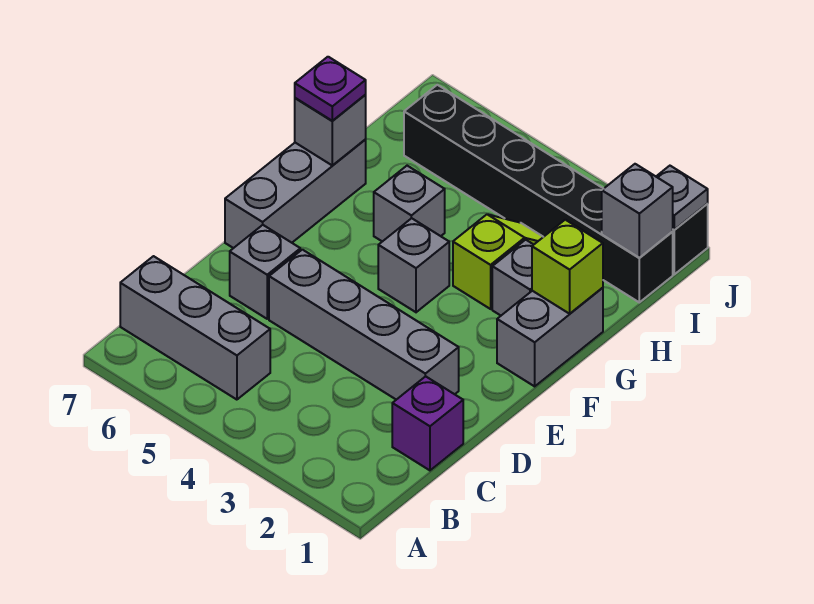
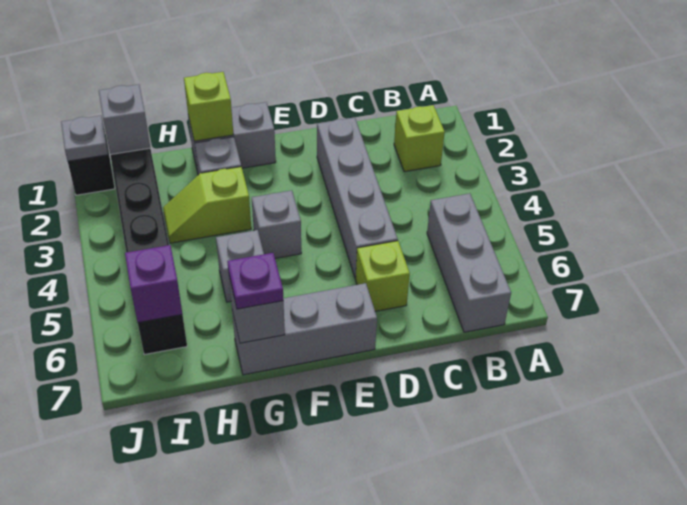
none -> lime 1x1 brick [394,105,445,172]
purple 1x1 brick [392,376,463,470] -> purple 1x1 brick moved to [125,245,182,323]
grey 1x1 brick [230,225,300,319] -> lime 1x1 brick [356,241,410,311]

